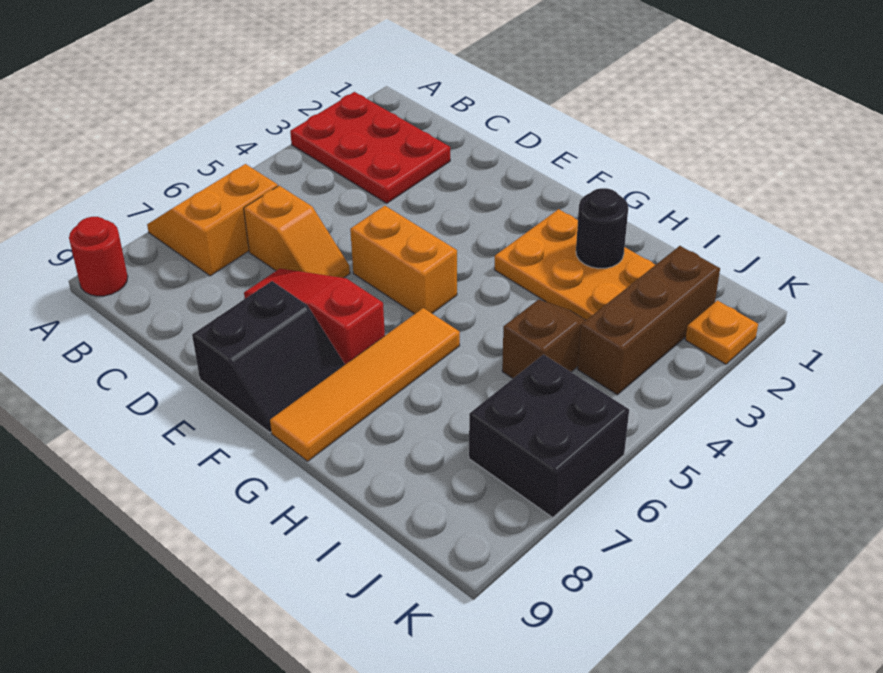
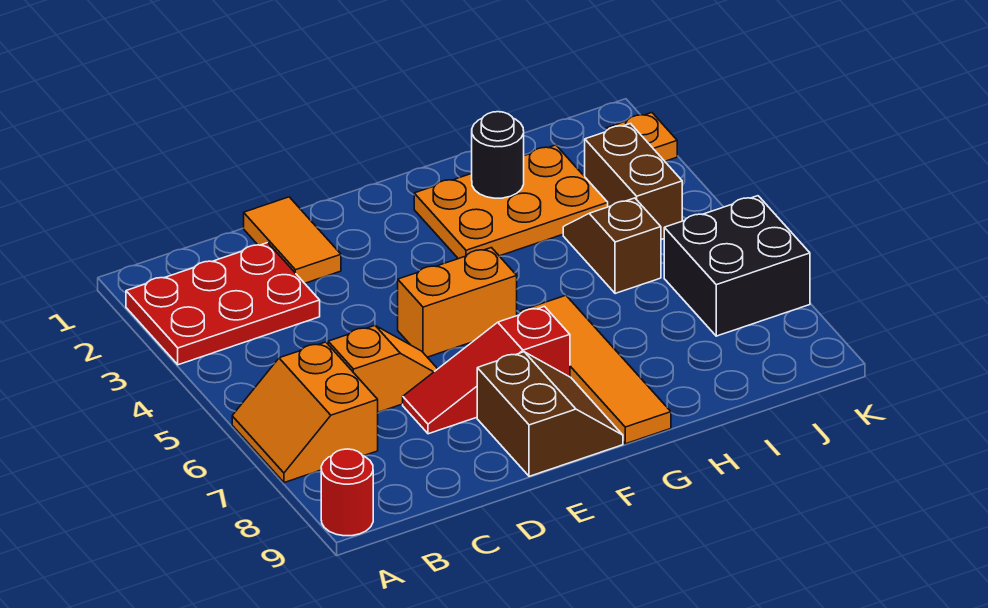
none -> orange 1x2 tile [244,197,341,283]
black 2x2 slope [192,281,345,432] -> brown 2x2 slope [477,352,623,476]
brown 1x3 brick [578,246,720,395] -> brown 1x2 brick [585,124,682,239]

